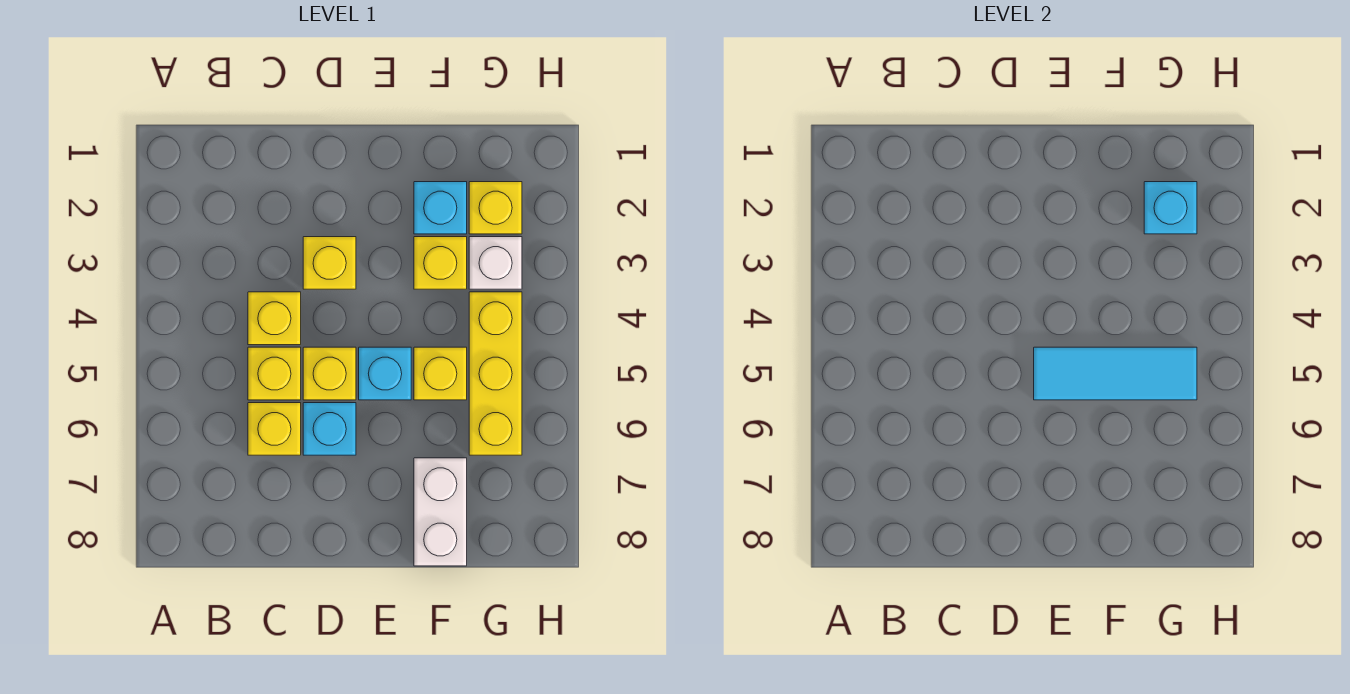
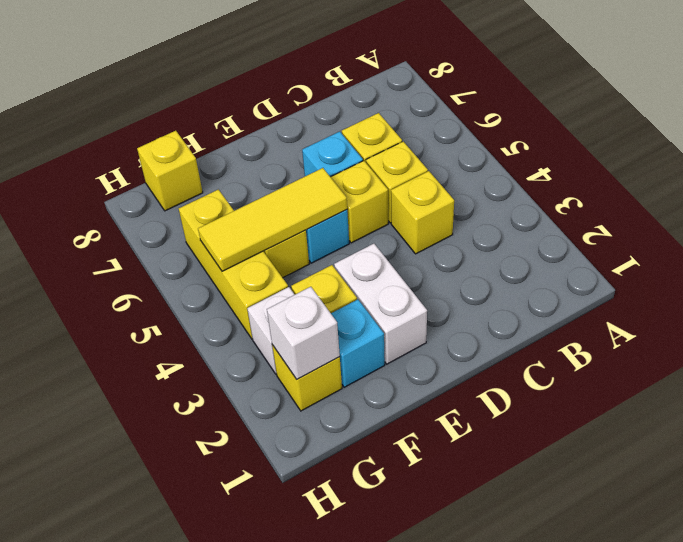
yellow 1x1 brick [303,237,356,289] -> yellow 1x1 brick moved to [137,131,203,211]
cyan 1x3 tile [1034,347,1197,400] -> yellow 1x3 tile [198,168,347,271]
white 1x2 brick [414,458,467,566] -> white 1x2 brick moved to [334,244,427,364]
cyan 1x1 brick [1144,182,1197,234] -> white 1x1 brick [267,287,340,379]

